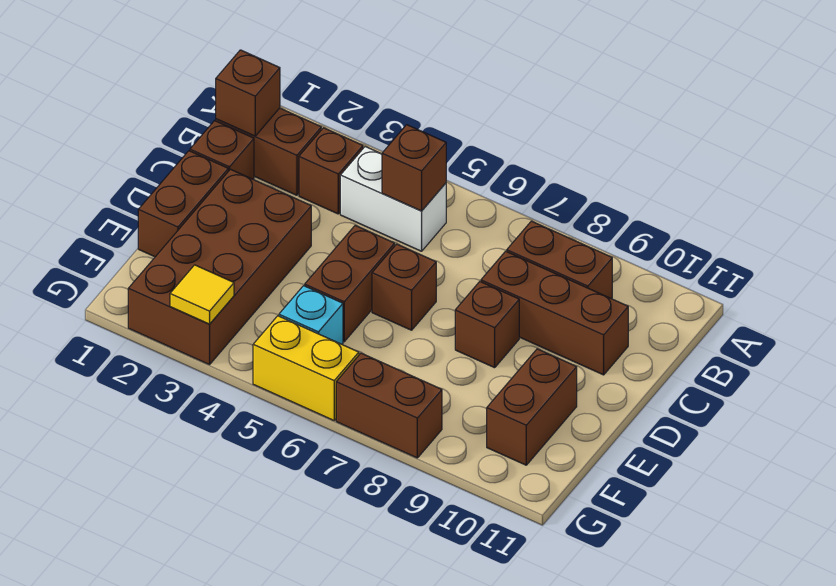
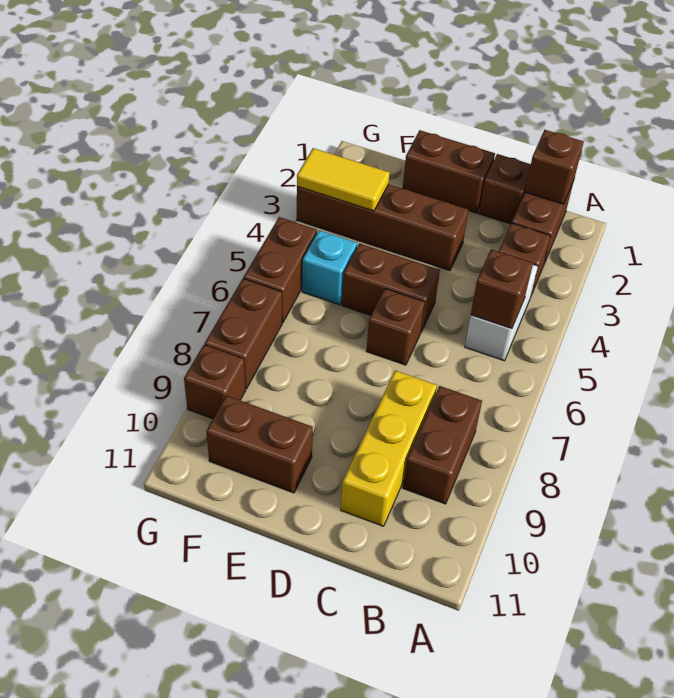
brown 1x3 brick [481,251,628,375] -> yellow 1x3 brick [341,370,437,526]
brown 2x4 brick [128,169,311,365] -> brown 1x4 brick [297,184,468,271]
brown 1x1 brick [455,282,519,368] -> brown 1x1 brick moved to [184,345,246,419]
yellow 1x1 tile [170,265,234,324] -> yellow 1x2 tile [297,148,390,211]
yellow 1x2 brick [253,316,359,420] -> brown 1x2 brick [244,217,317,323]

